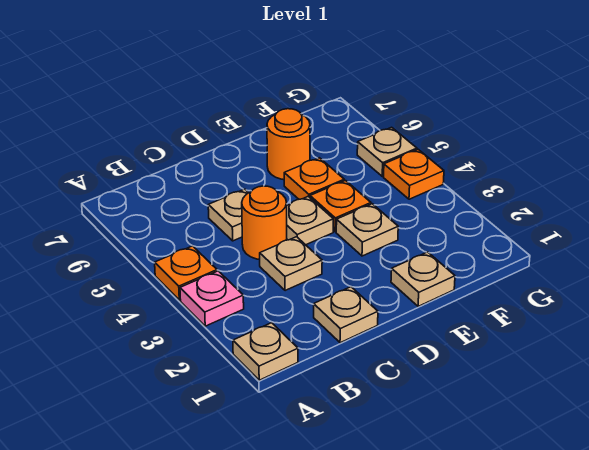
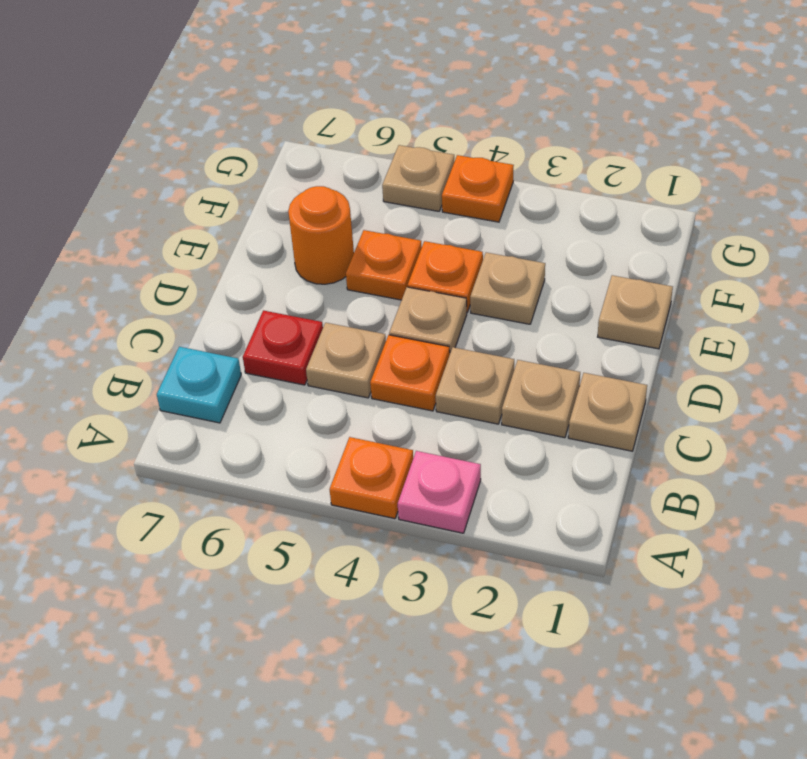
tan 1x1 plate [233,323,298,380] -> tan 1x1 plate moved to [502,360,580,438]
none -> cyan 1x1 plate [157,347,241,423]
orange 1x1 round brick [242,186,287,259] -> orange 1x1 plate [370,335,450,411]
none -> red 1x1 plate [243,310,323,385]

